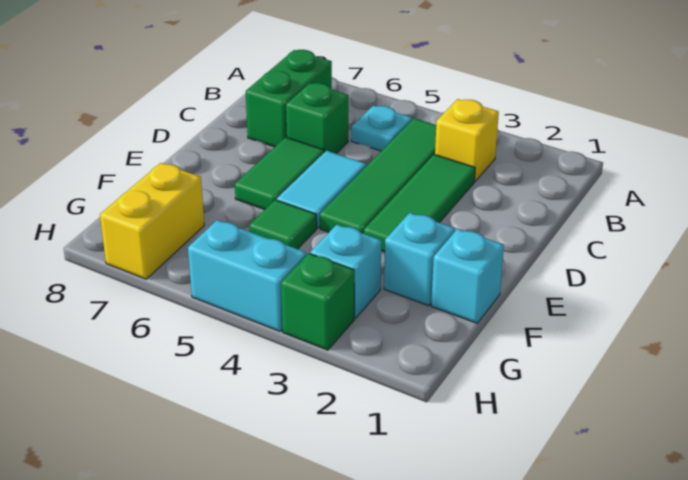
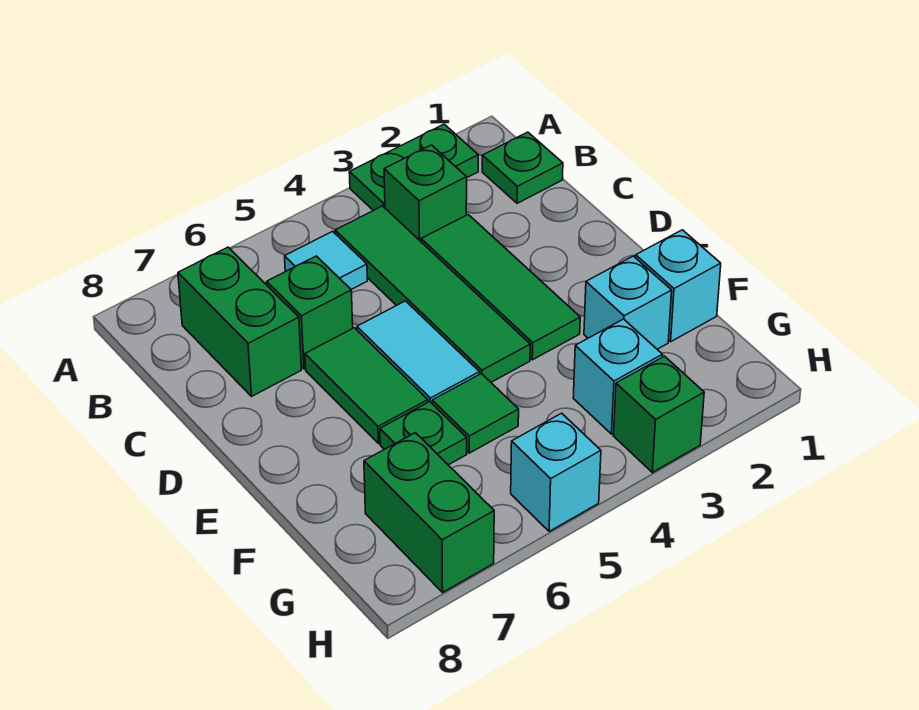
none -> green 1x2 plate [349,124,478,211]
none -> green 1x1 plate [482,132,563,203]
yellow 1x1 brick [435,99,499,181] -> green 1x1 brick [384,145,467,241]
cyan 1x1 plate [351,106,412,151] -> cyan 1x1 tile [285,231,367,290]
none -> green 1x1 plate [380,402,467,465]
yellow 1x2 brick [100,163,204,279] -> green 1x2 brick [364,433,494,592]
cyan 1x2 brick [188,220,307,331] -> cyan 1x1 brick [511,413,601,532]

